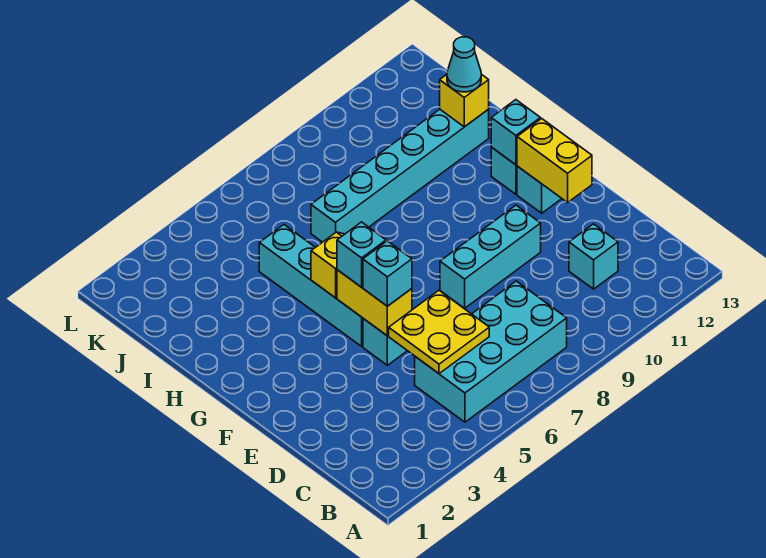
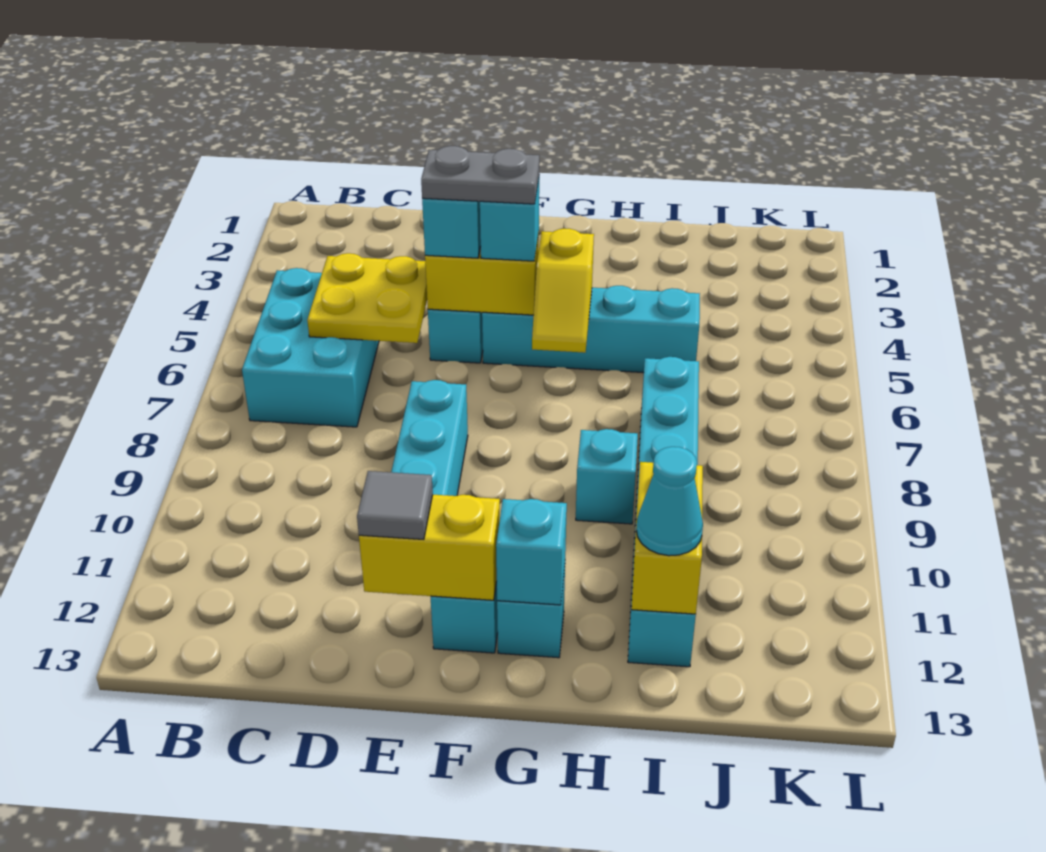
cyan 2x4 brick [415,281,567,422] -> cyan 2x3 brick [242,268,379,427]
cyan 1x1 brick [569,224,618,289] -> cyan 1x1 brick moved to [576,429,638,524]
none -> grey 1x2 plate [421,146,539,204]
none -> grey 1x1 tile [357,471,433,539]
yellow 1x1 brick [440,74,489,127] -> yellow 1x2 brick [631,462,703,614]

